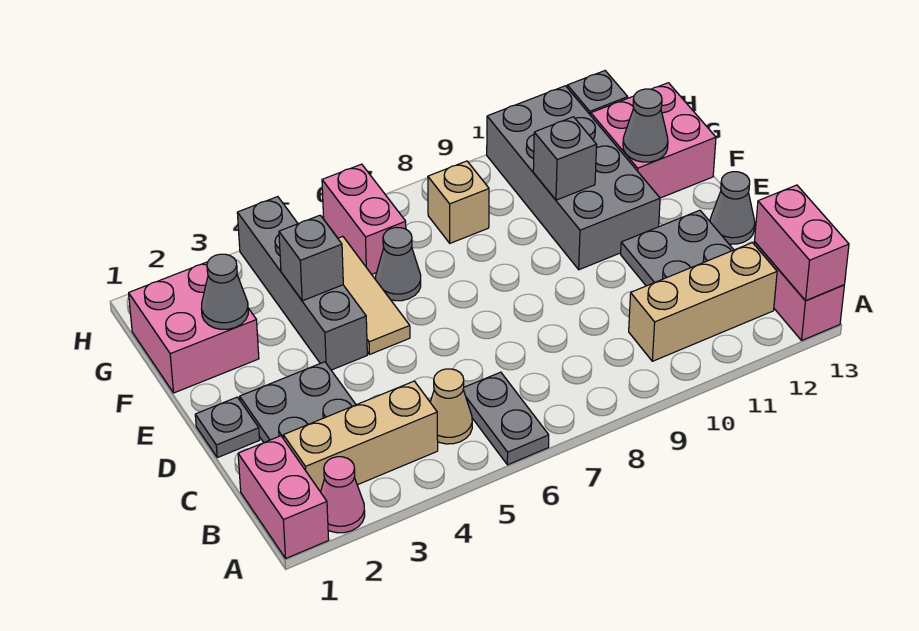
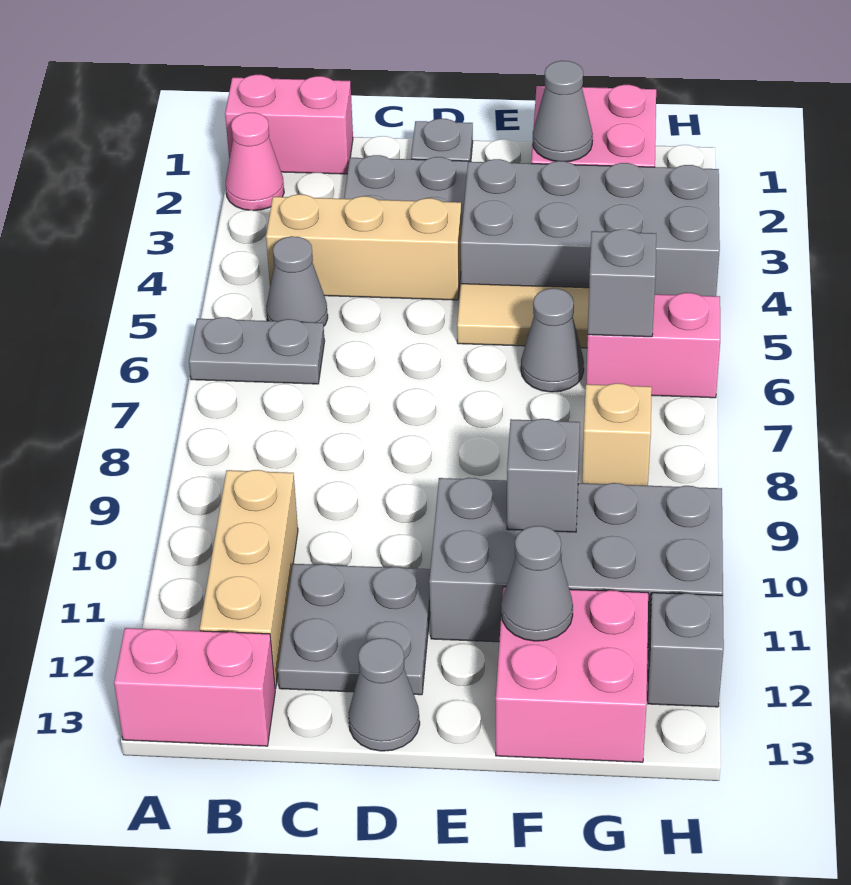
pink 1x2 brick [755,185,849,301] -> none
tan 1x3 brick [283,381,438,492] -> tan 1x3 brick turned to [266,194,462,300]
tan 1x1 cone [430,369,472,444] -> grey 1x1 cone [266,236,328,326]
grey 1x4 brick [237,197,367,370] -> grey 2x4 brick [461,159,720,296]
grey 1x1 brick [279,215,343,301] -> grey 1x1 brick moved to [588,229,656,337]

